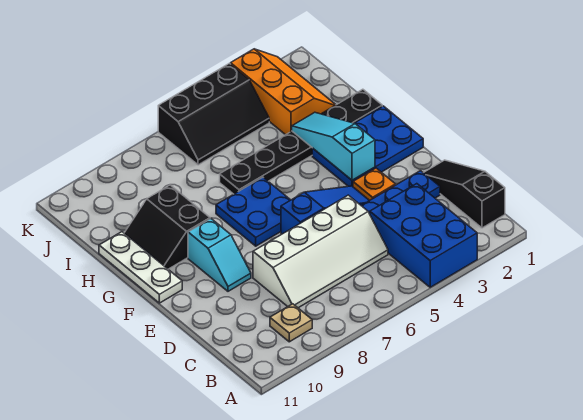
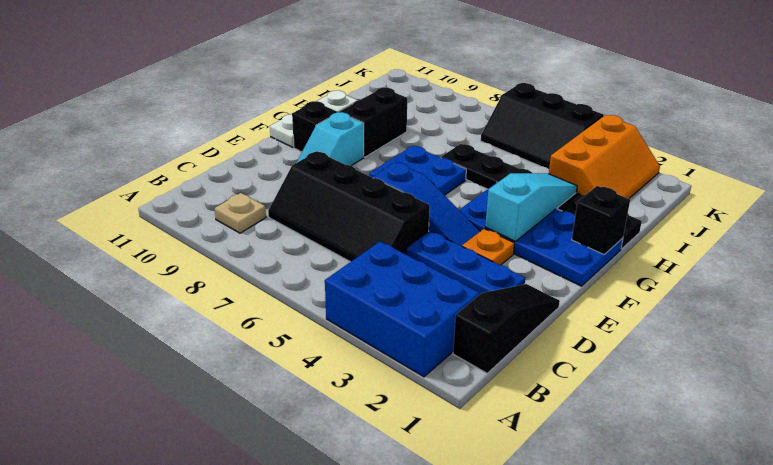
blue 2x3 brick [370,184,477,287] -> blue 2x3 brick turned to [325,242,479,377]
white 2x4 slope [253,195,388,308] -> black 2x4 slope [268,151,430,262]
blue 2x3 plate [312,106,423,186] -> blue 2x4 plate [460,183,623,286]
none -> black 1x1 brick [292,101,338,152]
none -> black 1x1 brick [572,186,630,255]

